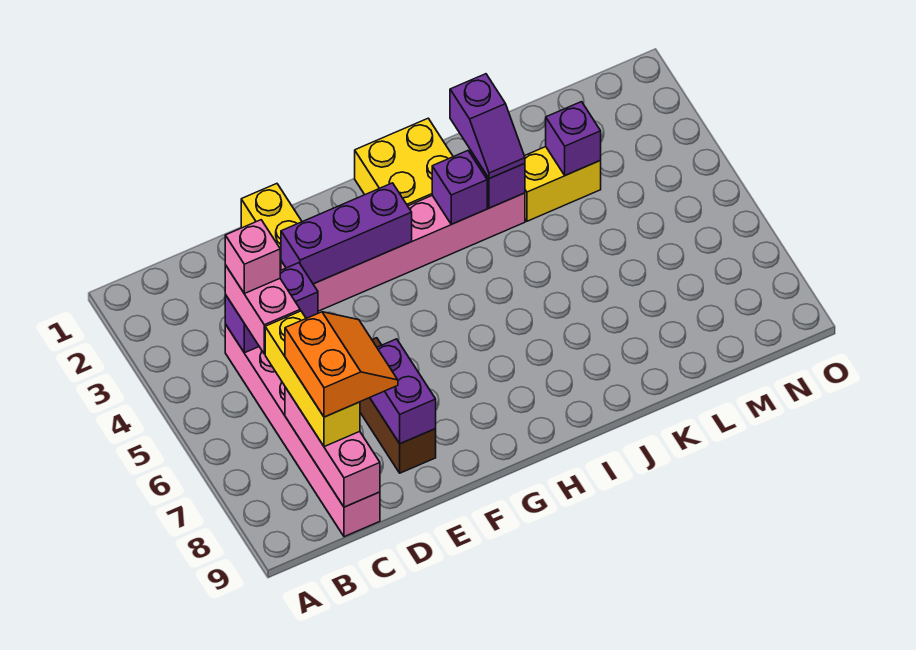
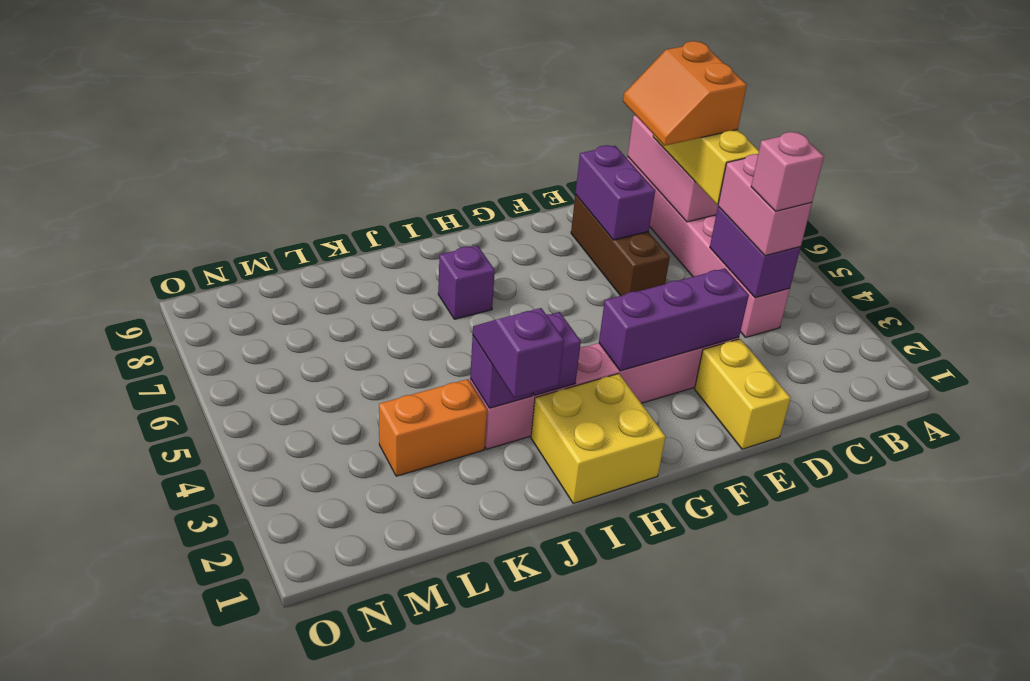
purple 1x2 brick [225,263,318,353] -> purple 1x2 brick turned to [710,207,801,298]
yellow 1x2 brick [525,147,601,221] -> orange 1x2 brick [379,379,487,476]
purple 1x1 brick [546,102,601,175] -> purple 1x1 brick moved to [438,246,495,319]

